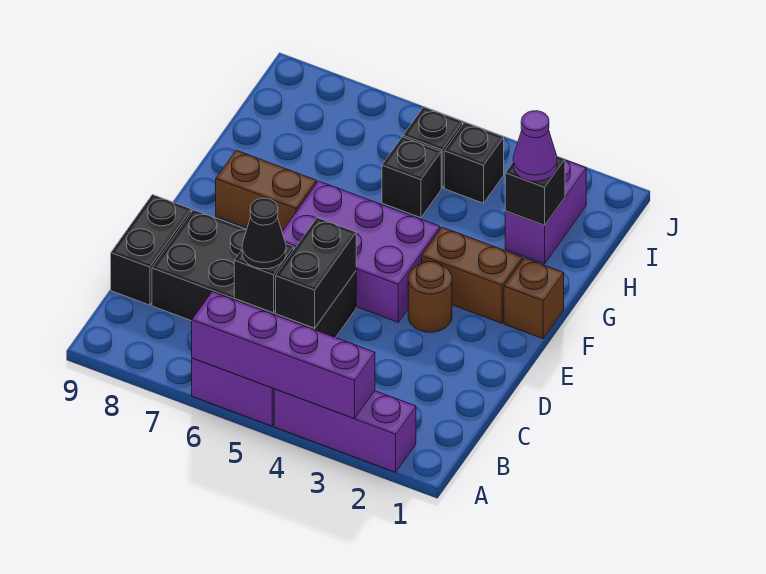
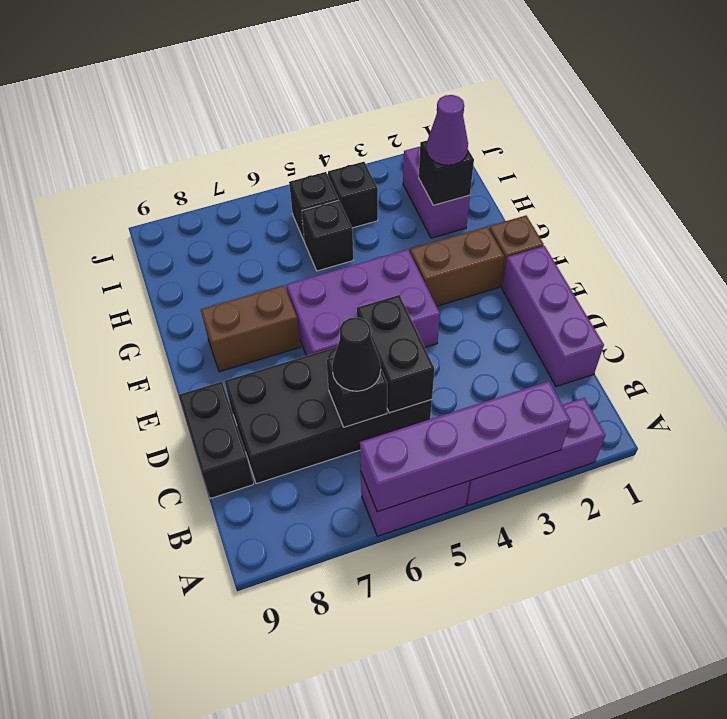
none -> purple 1x3 brick [502,246,604,387]
brown 1x1 round brick [408,262,452,332] -> none

